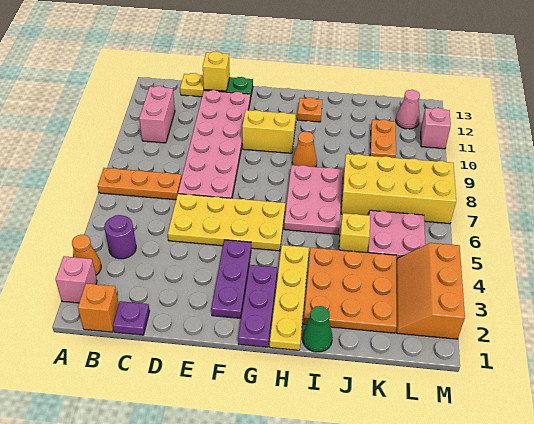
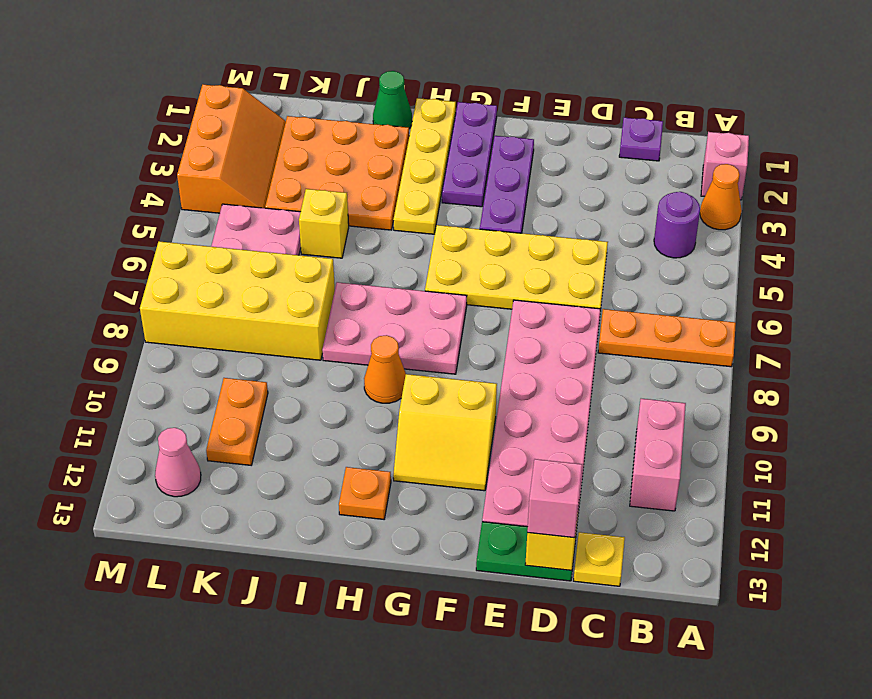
orange 1x1 brick [78,283,119,332] -> none
pink 2x3 plate [284,165,343,234] -> pink 2x3 plate turned to [322,282,467,374]
pink 1x1 brick [421,108,451,149] -> pink 1x1 brick moved to [527,459,582,538]

